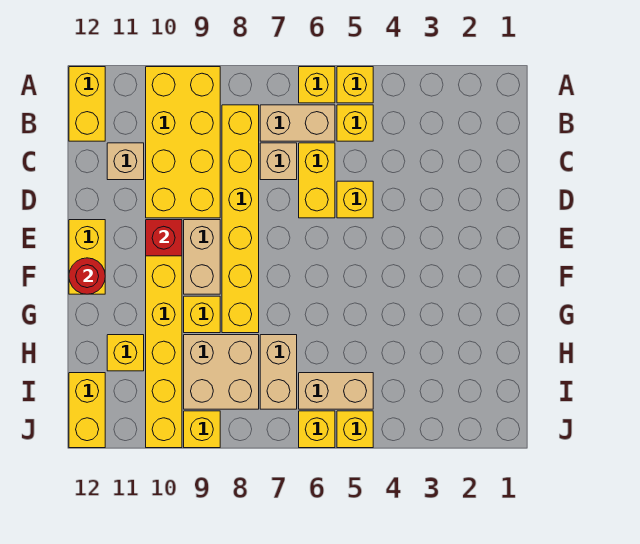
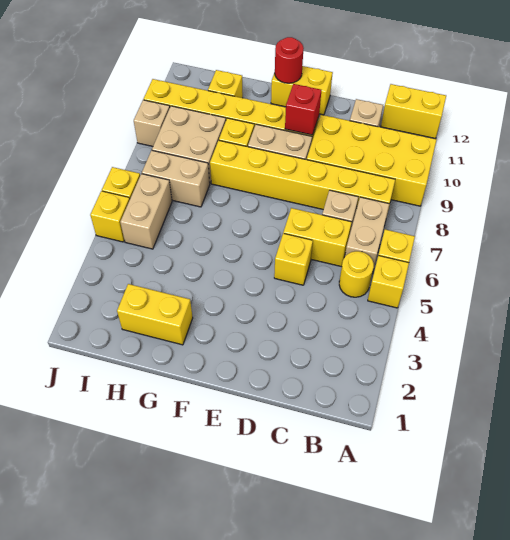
yellow 1x1 brick [337,105,373,141] -> yellow 1x1 round brick [339,251,374,297]
yellow 1x2 brick [69,373,105,448] -> yellow 1x2 brick moved to [117,284,193,345]
yellow 1x1 brick [184,411,220,448] -> tan 1x1 brick [134,100,170,146]

